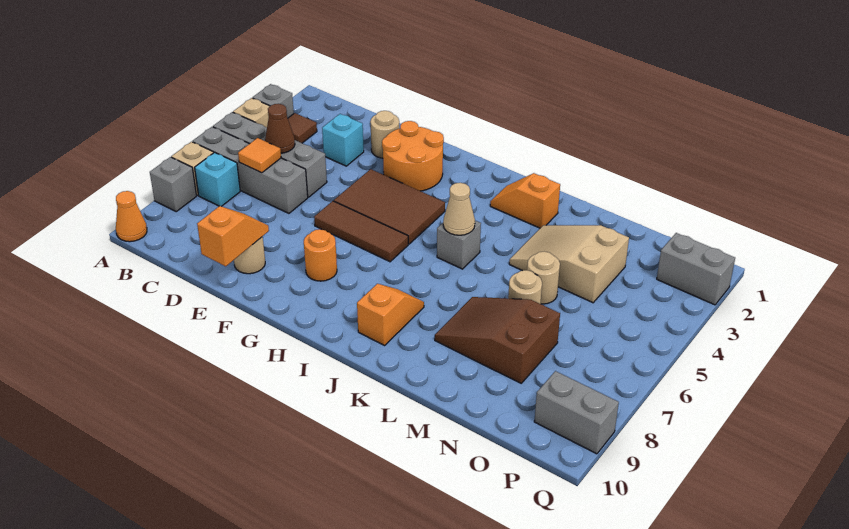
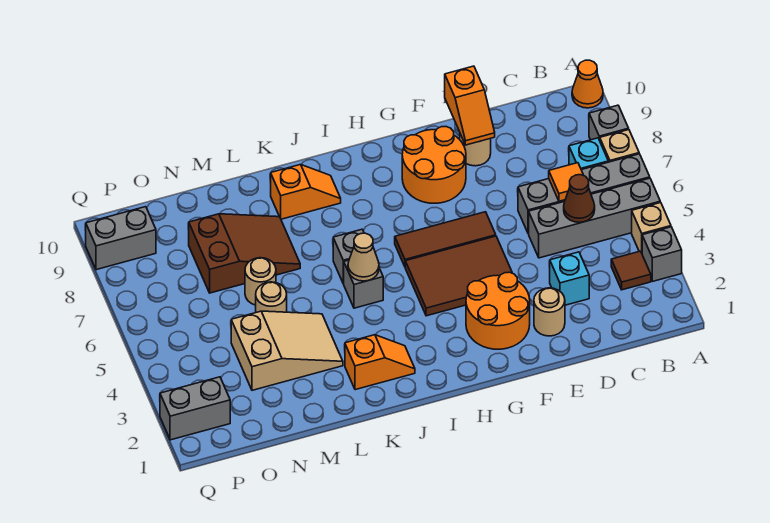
orange 1x1 round brick [304,229,337,281] -> orange 2x2 round brick [402,127,466,203]
none -> grey 1x1 brick [333,229,364,284]
orange 1x2 slope [357,284,424,345] -> orange 1x2 slope turned to [271,165,341,219]

